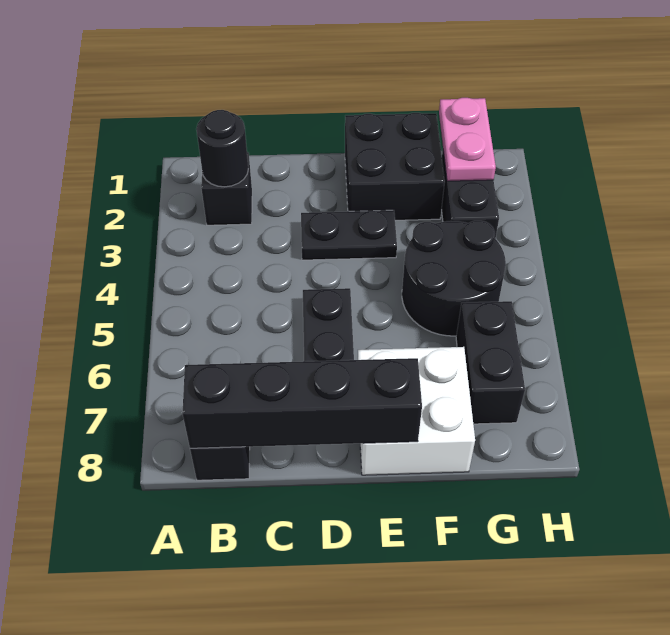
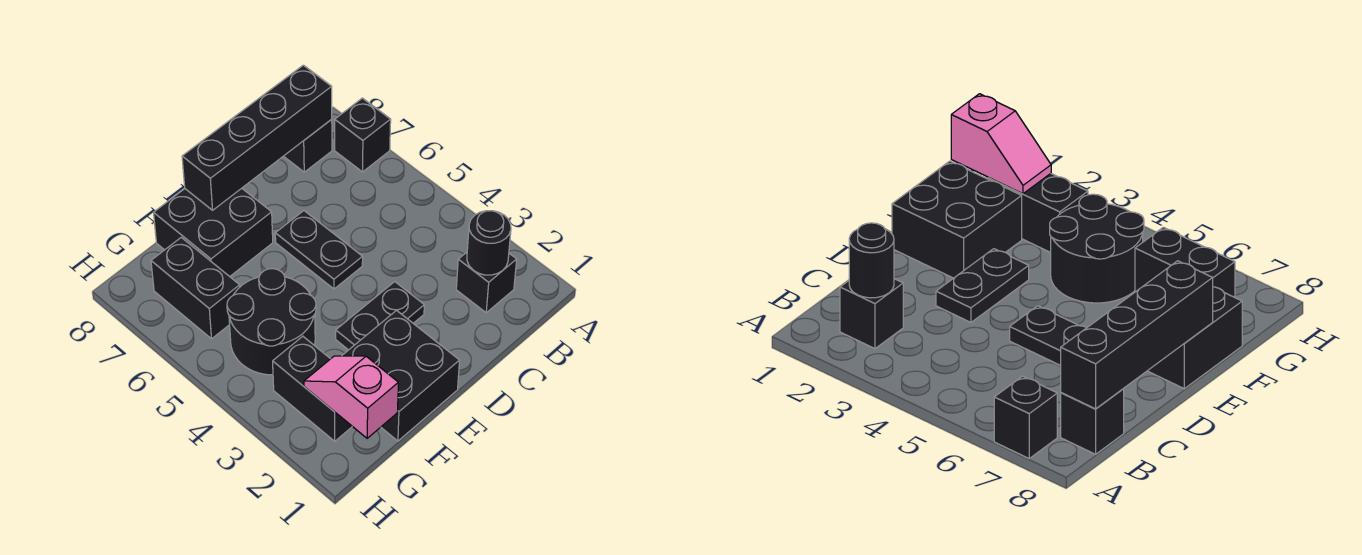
none -> black 1x1 brick [335,98,391,172]
white 2x2 brick [358,347,475,475] -> black 2x2 brick [154,188,273,277]
pink 1x2 plate [439,98,496,181] -> pink 1x2 slope [304,356,398,438]

